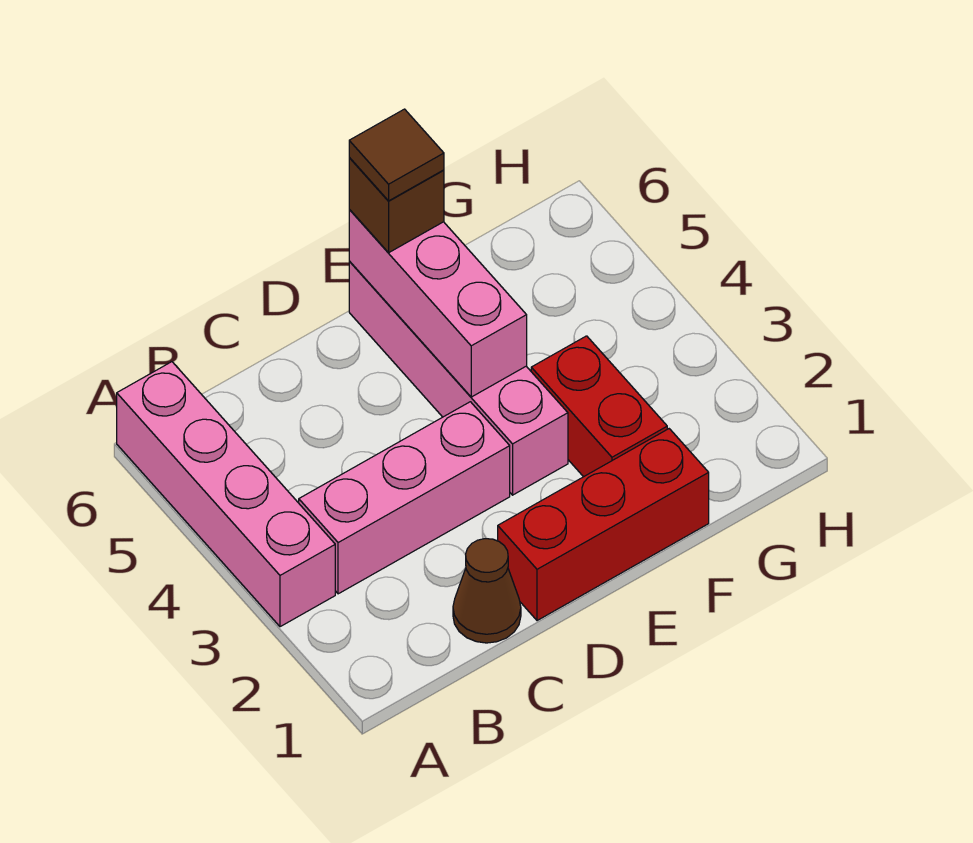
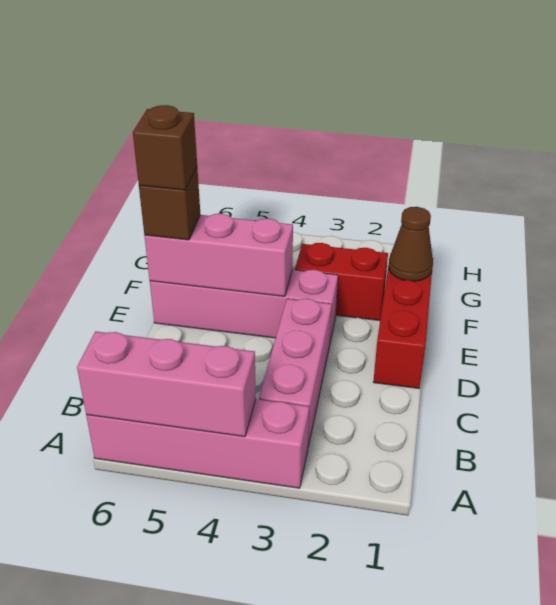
none -> pink 1x3 brick [77,331,256,437]
brown 1x1 cone [453,539,521,643] -> brown 1x1 cone moved to [388,207,433,281]
brown 1x1 tile [349,109,444,201] -> brown 1x1 brick [133,105,197,190]

